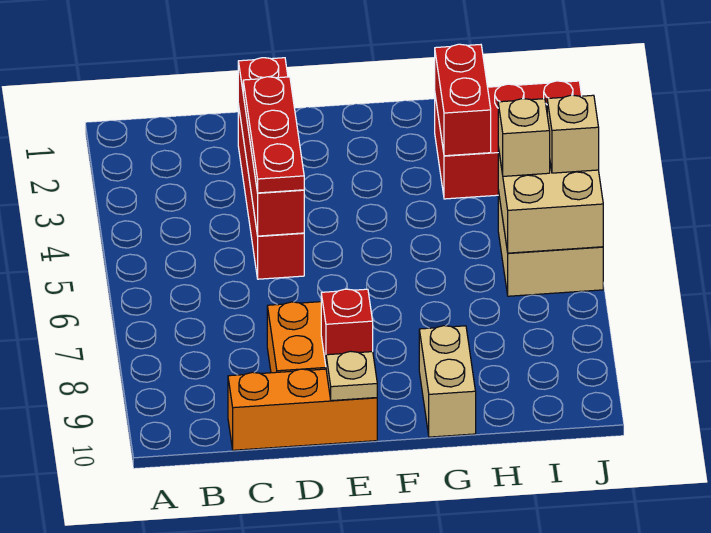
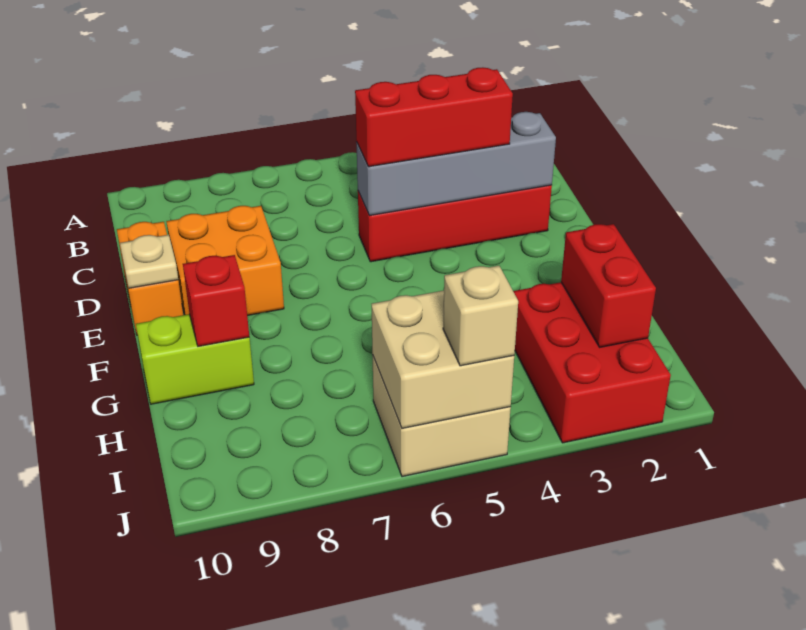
orange 1x3 brick [228,369,377,450] -> orange 1x2 brick [117,222,183,335]
red 1x4 brick [238,58,304,236] -> grey 1x4 brick [356,112,556,216]
red 1x3 plate [243,77,304,193] -> red 1x3 brick [355,67,513,167]
red 1x1 brick [321,289,373,364] -> red 1x1 brick moved to [183,255,249,346]
tan 1x2 brick [419,326,476,437] -> lime 1x2 brick [136,314,254,404]
red 1x2 brick [435,44,491,156] -> red 1x2 brick turned to [561,224,656,347]
tan 1x1 brick [498,99,550,176] -> none

